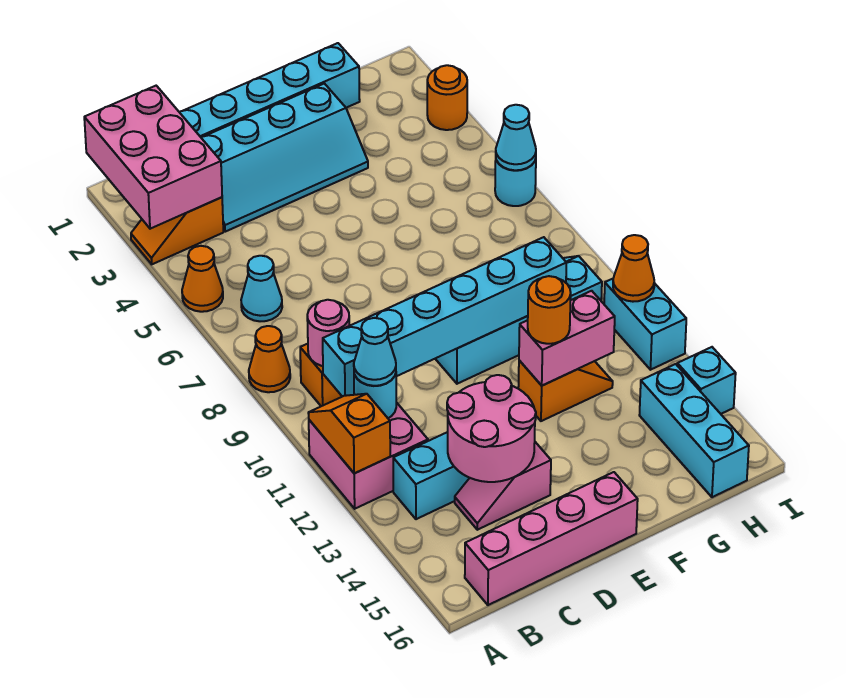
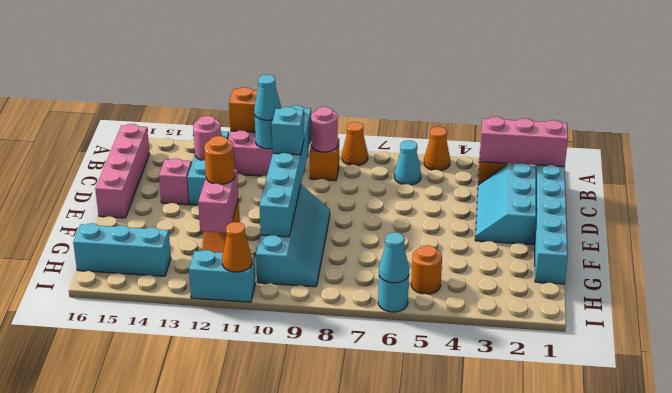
pink 2x3 brick [84,86,222,229] -> pink 1x3 brick [480,117,568,167]
cyan 2x4 slope [201,83,368,232] -> cyan 2x3 slope [475,163,536,245]
pink 2x2 round brick [447,375,536,482] -> pink 1x1 round brick [193,116,221,160]
orange 1x1 round brick [427,65,467,130] -> orange 1x1 round brick moved to [411,245,442,294]
cyan 1x1 brick [677,347,736,414] -> cyan 1x1 brick moved to [272,107,304,155]

